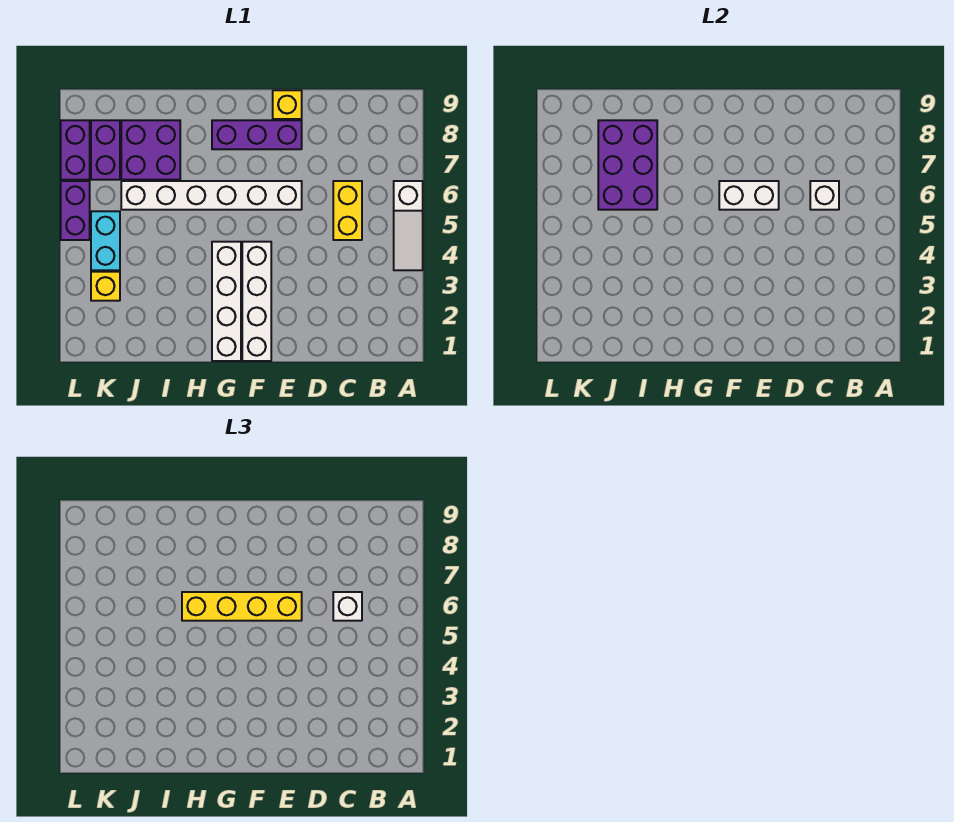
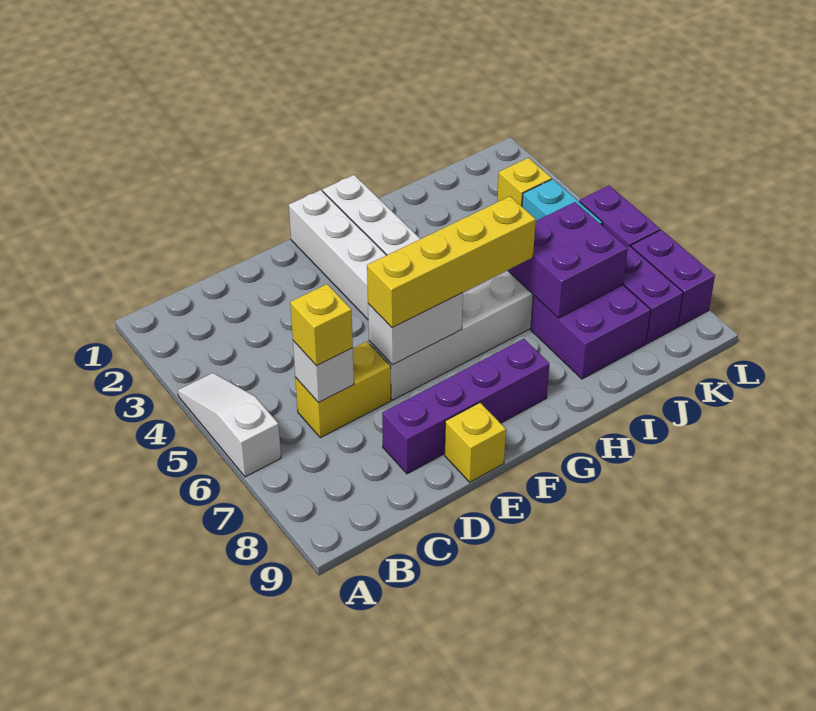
yellow 1x2 brick [333,181,362,240] -> yellow 1x2 brick turned to [295,342,391,438]
white 1x1 brick [333,592,362,621] -> yellow 1x1 brick [290,284,353,366]
purple 1x3 brick [212,120,302,149] -> purple 1x4 brick [382,339,549,474]
purple 2x3 brick [598,120,657,210] -> purple 2x2 brick [508,202,628,318]

